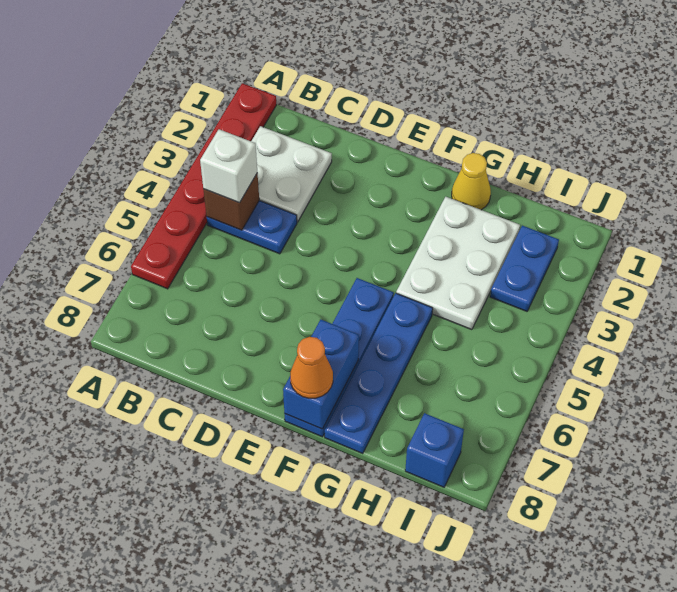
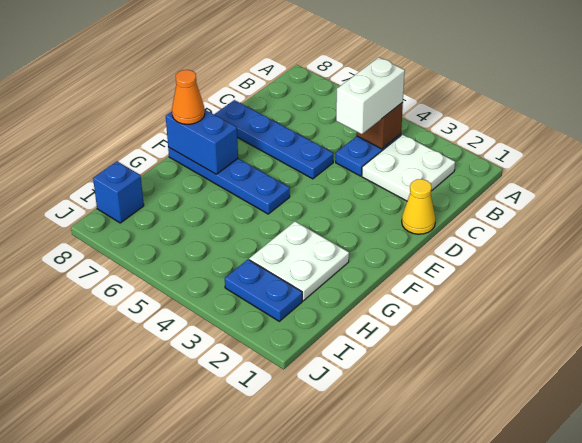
red 1x6 plate [131,83,276,289] -> none
white 1x1 brick [200,129,257,203] -> white 1x2 brick [336,57,405,134]
yellow 1x1 cone [452,153,491,210] -> yellow 1x1 cone moved to [402,179,436,234]
white 2x3 plate [396,197,520,330] -> white 2x2 plate [249,221,349,301]
blue 1x4 plate [325,293,433,454] -> blue 1x4 plate moved to [214,100,333,179]

